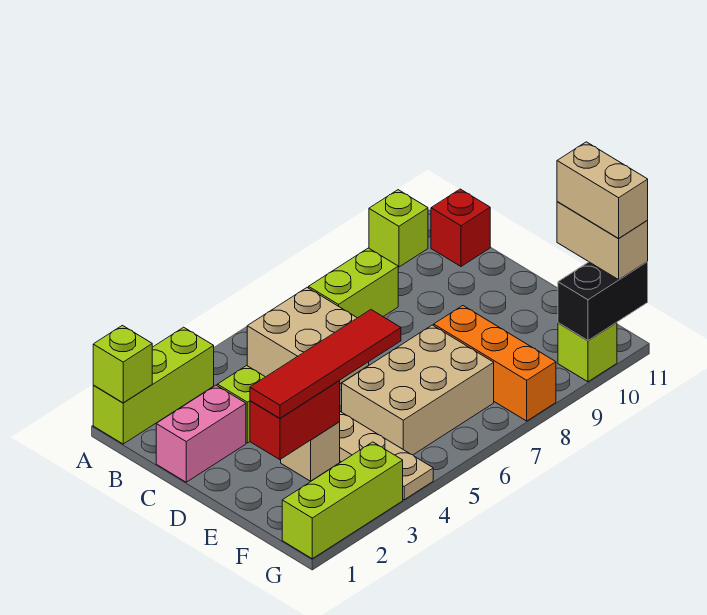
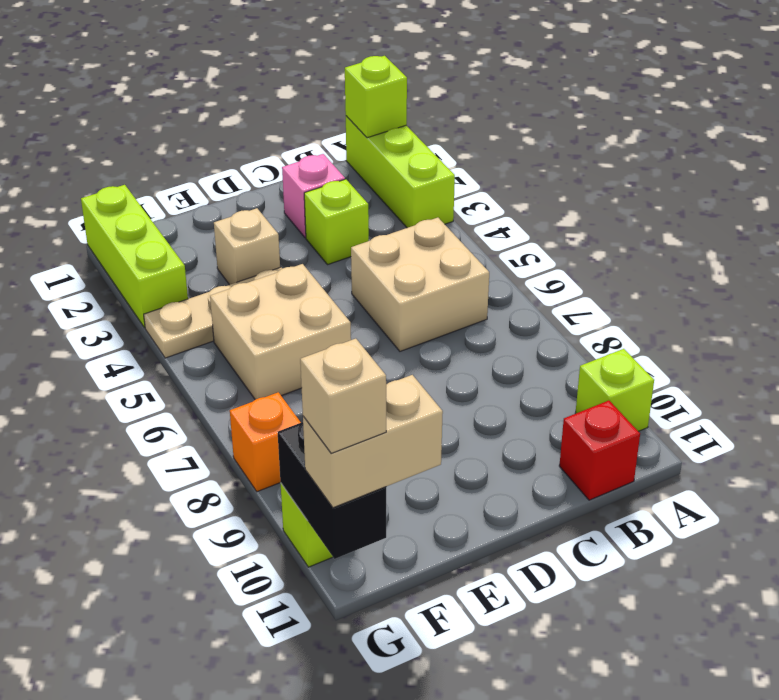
lime 1x2 brick [309,248,398,318] -> none
pink 1x2 brick [156,385,246,482] -> pink 1x1 brick [282,154,345,238]
red 1x2 brick [250,381,340,460] -> none
red 1x4 tile [250,310,401,418] -> none
tan 2x3 brick [342,325,494,455] -> tan 2x2 brick [210,264,351,400]
orange 1x3 brick [434,306,556,421] -> orange 1x1 brick [230,392,301,492]
tan 1x2 brick [557,142,648,238] -> tan 1x1 brick [300,339,386,453]

